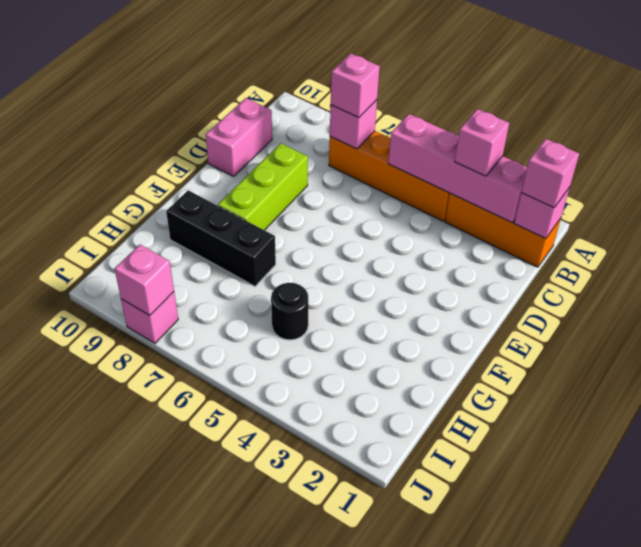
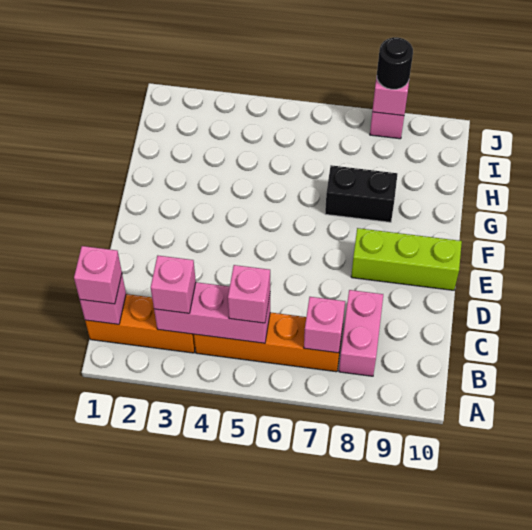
pink 1x4 brick [388,114,527,223] -> pink 1x3 brick [154,282,270,343]
pink 1x1 brick [331,53,380,118] -> pink 1x1 brick moved to [228,265,270,323]
pink 1x2 brick [206,98,272,176] -> pink 1x2 brick moved to [339,290,383,376]
lime 1x3 brick [218,143,308,230] -> lime 1x3 brick turned to [351,228,462,290]
black 1x3 brick [166,190,276,286] -> black 1x2 brick [325,165,397,222]
black 1x1 round brick [271,283,308,340] -> black 1x1 round brick moved to [377,37,413,89]

